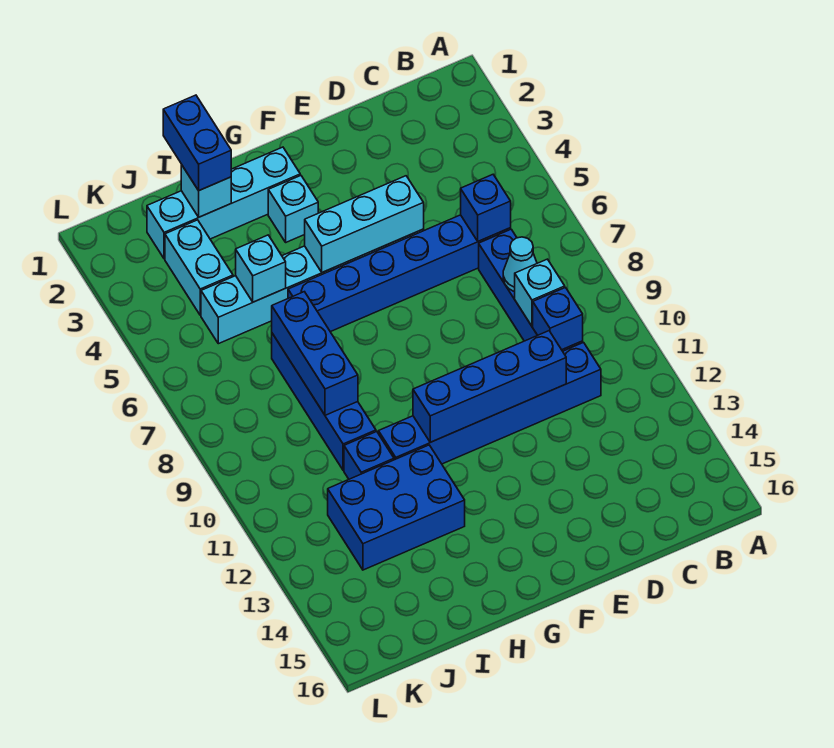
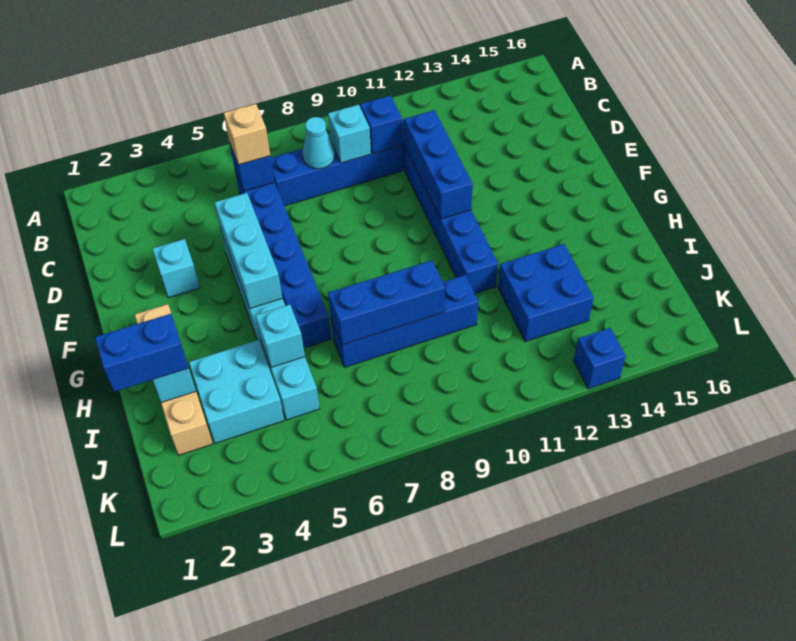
none -> tan 1x1 brick [224,104,270,165]
blue 1x4 brick [413,331,566,442] -> blue 1x3 brick [404,110,473,219]
cyan 1x4 brick [147,147,300,259] -> tan 1x4 brick [135,304,213,455]
cyan 1x1 brick [268,175,318,242] -> cyan 1x1 brick moved to [153,239,200,298]
blue 2x3 brick [328,445,465,570] -> blue 2x2 brick [498,244,594,342]
blue 1x1 brick [344,431,394,479] -> blue 1x1 brick moved to [574,328,626,389]
cyan 1x2 brick [165,220,233,315] -> cyan 2x2 brick [189,340,284,443]

